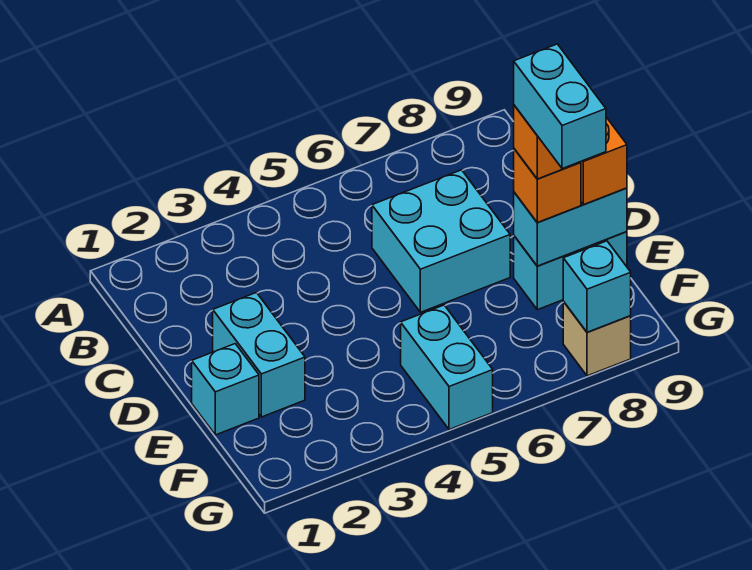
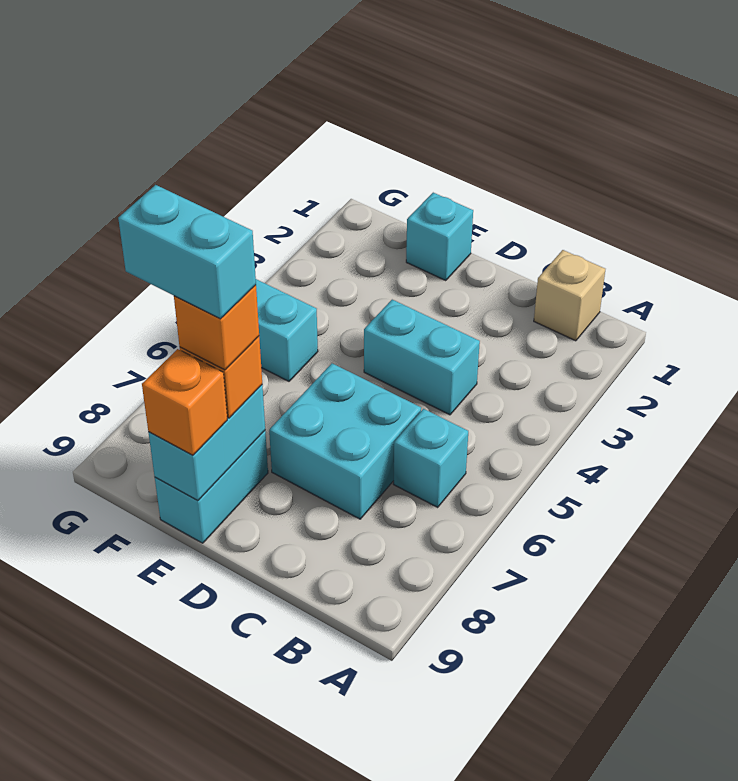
cyan 1x2 brick [213,293,305,417] -> cyan 1x2 brick moved to [364,300,480,415]
tan 1x1 brick [563,302,631,376] -> tan 1x1 brick moved to [534,250,605,341]
cyan 1x1 brick [563,241,631,332] -> cyan 1x1 brick moved to [394,409,468,507]

